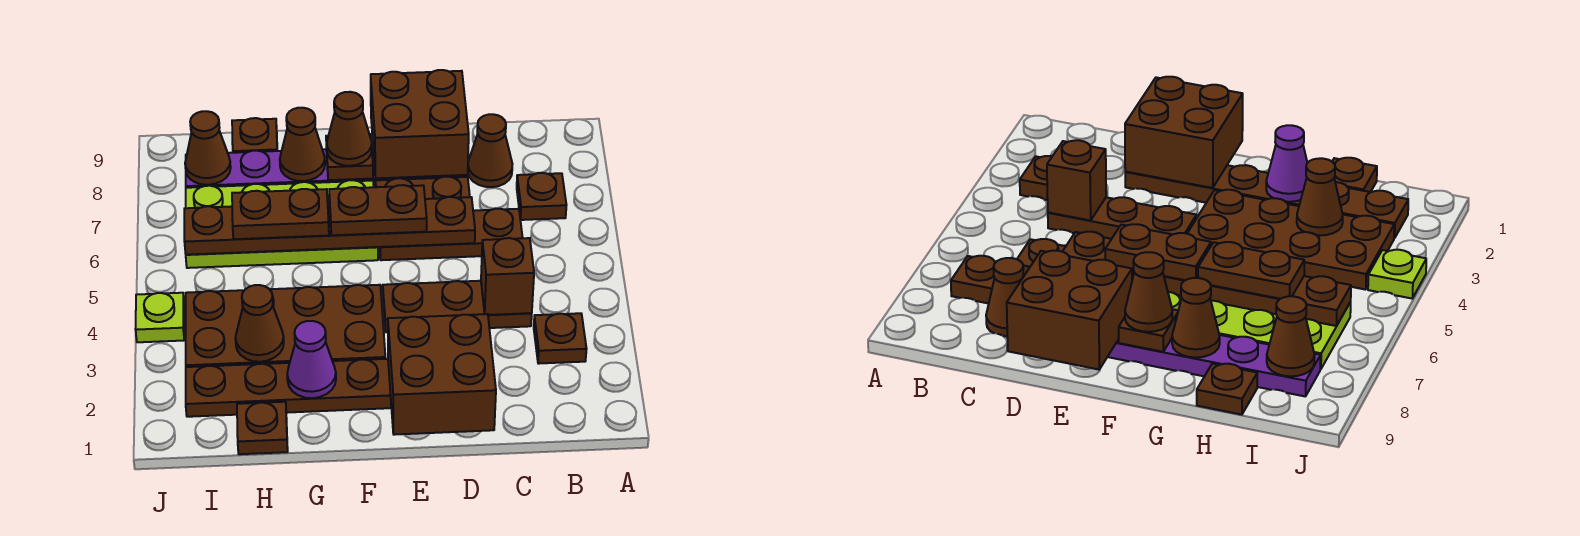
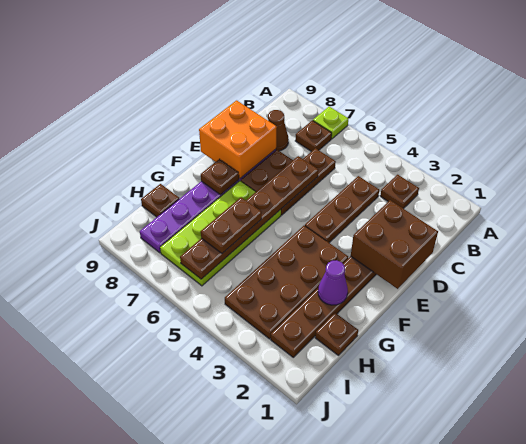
brown 1x1 brick [481,238,534,315] -> none
brown 2x2 brick [371,70,469,178] -> orange 2x2 brick [199,100,277,179]
brown 1x2 plate [329,185,427,235] -> none
brown 1x1 cone [327,92,372,166] -> none
brown 1x1 cone [280,108,325,181] -> none
brown 1x1 cone [235,285,284,362] -> none
brown 1x1 cone [185,111,231,185] -> none
lime 1x1 plate [135,293,184,342] -> lime 1x1 plate moved to [313,107,348,139]

